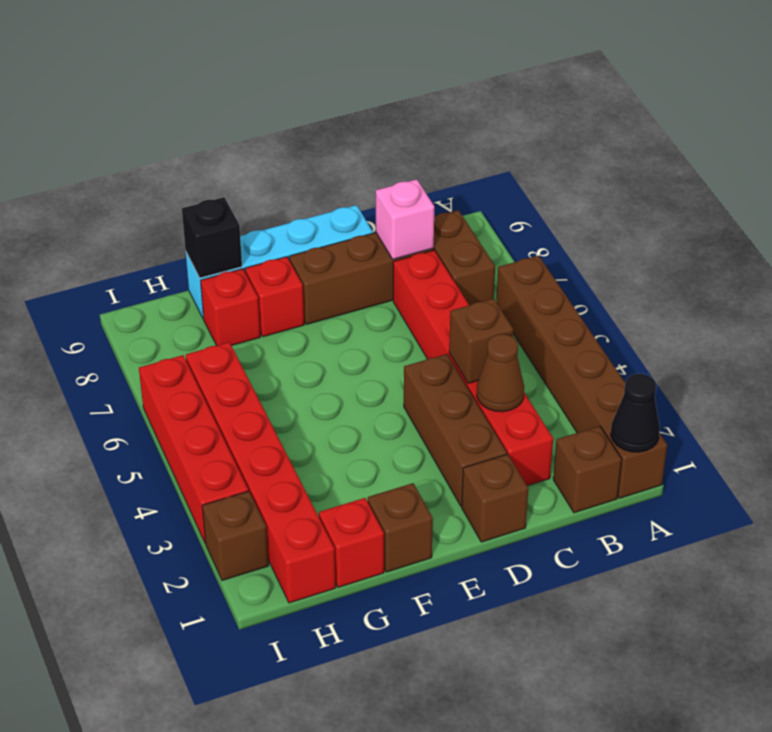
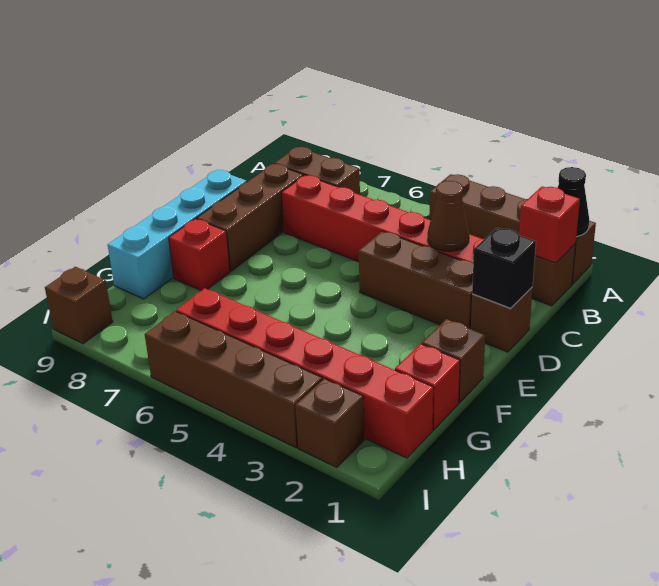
brown 1x6 brick [496,256,667,498] -> brown 1x4 brick [429,174,596,284]
brown 1x1 brick [449,298,513,383] -> brown 1x1 brick moved to [45,267,113,344]
pink 1x1 brick [376,179,434,259] -> none
red 1x1 brick [201,269,260,346] -> red 1x1 brick moved to [519,186,580,263]
black 1x1 brick [182,197,242,278] -> black 1x1 brick moved to [472,228,536,308]
red 1x4 brick [139,355,248,544] -> brown 1x4 brick [145,311,322,448]

